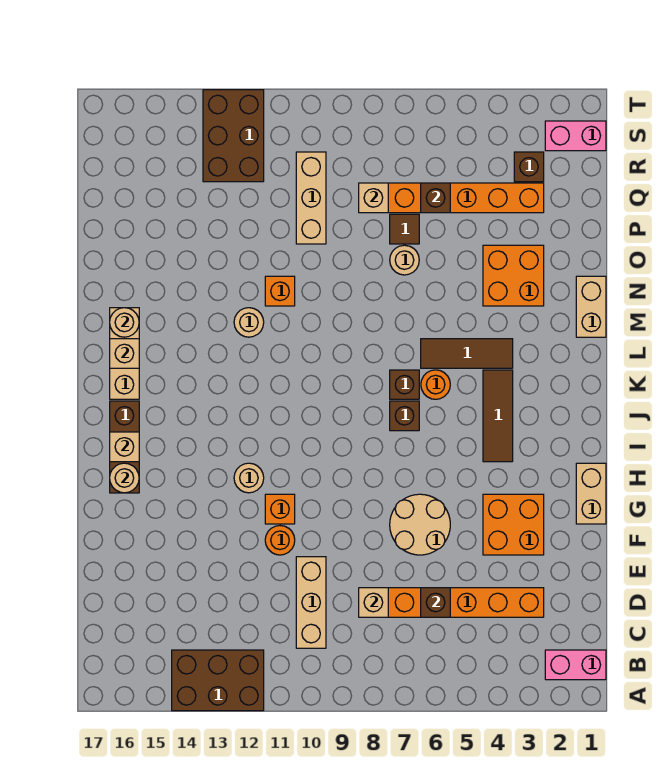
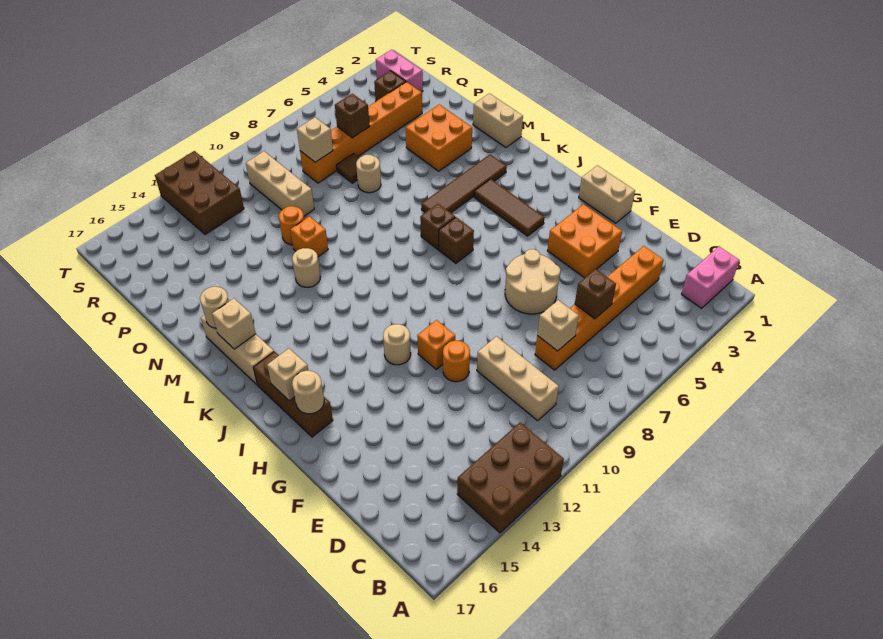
orange 1x1 round brick [421,370,450,399] -> orange 1x1 round brick moved to [279,206,304,245]
brown 1x3 tile [421,339,513,368] -> brown 1x4 tile [421,154,507,213]
pink 1x2 brick [545,121,606,151] -> pink 1x2 brick turned to [376,50,423,92]

